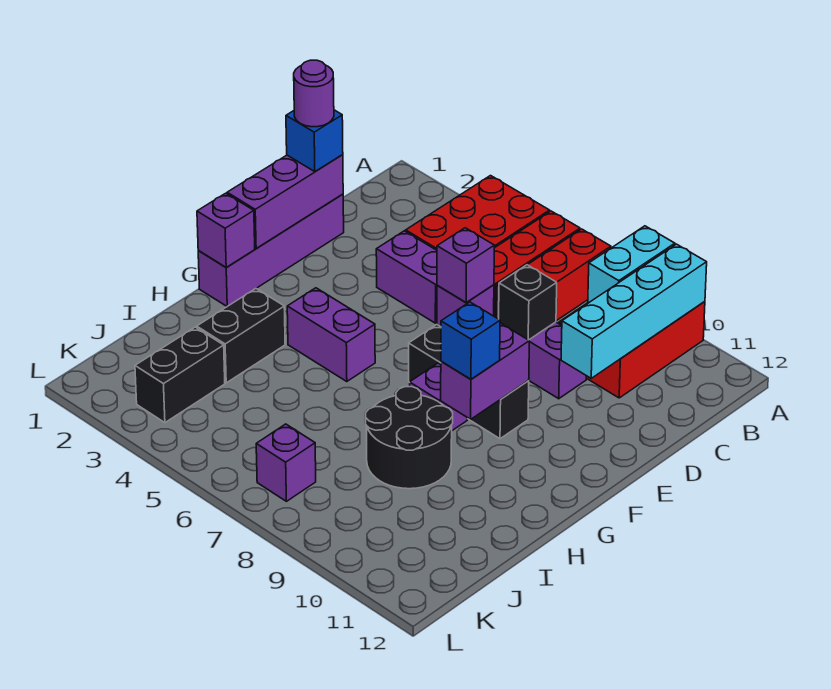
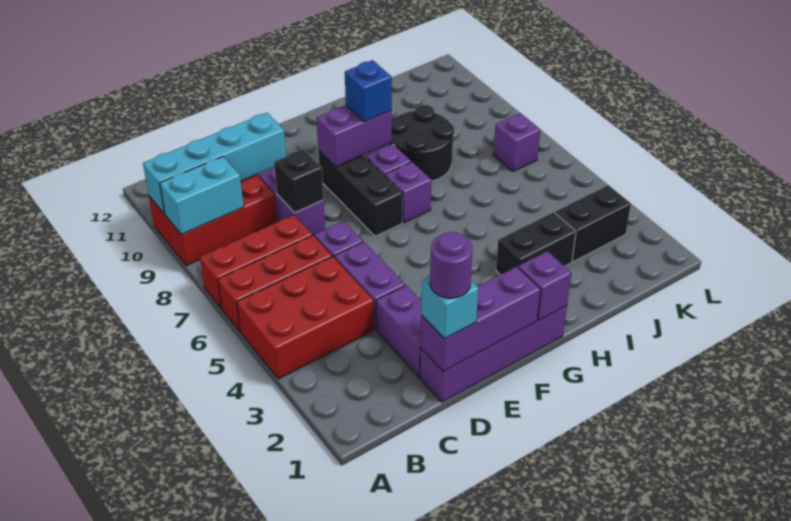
blue 1x1 brick [286,110,343,172] -> cyan 1x1 brick [421,277,478,339]
purple 1x1 brick [437,228,494,303] -> purple 1x1 brick moved to [385,162,431,223]
purple 1x2 brick [287,288,375,382] -> purple 1x2 brick moved to [376,285,422,377]

